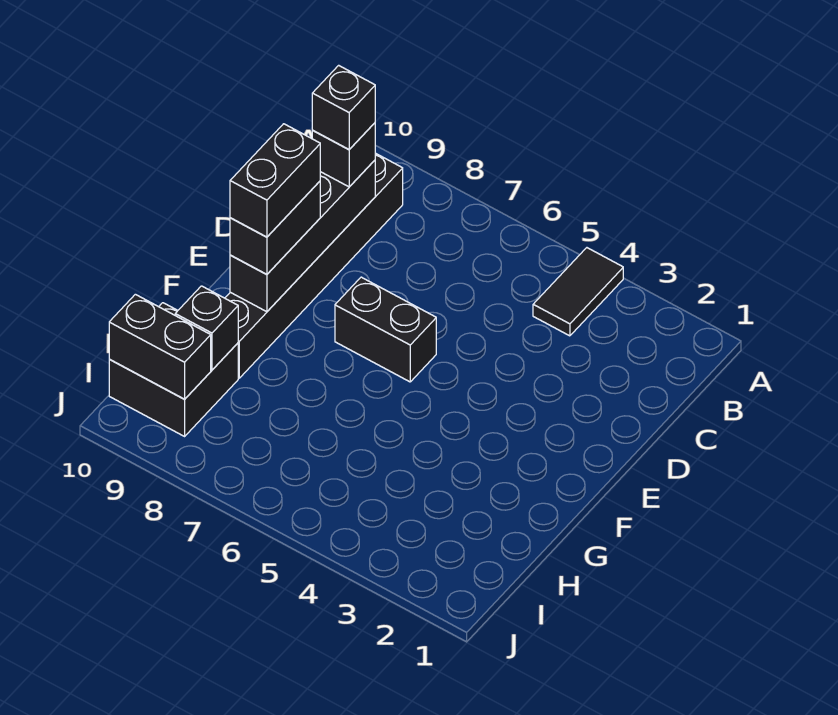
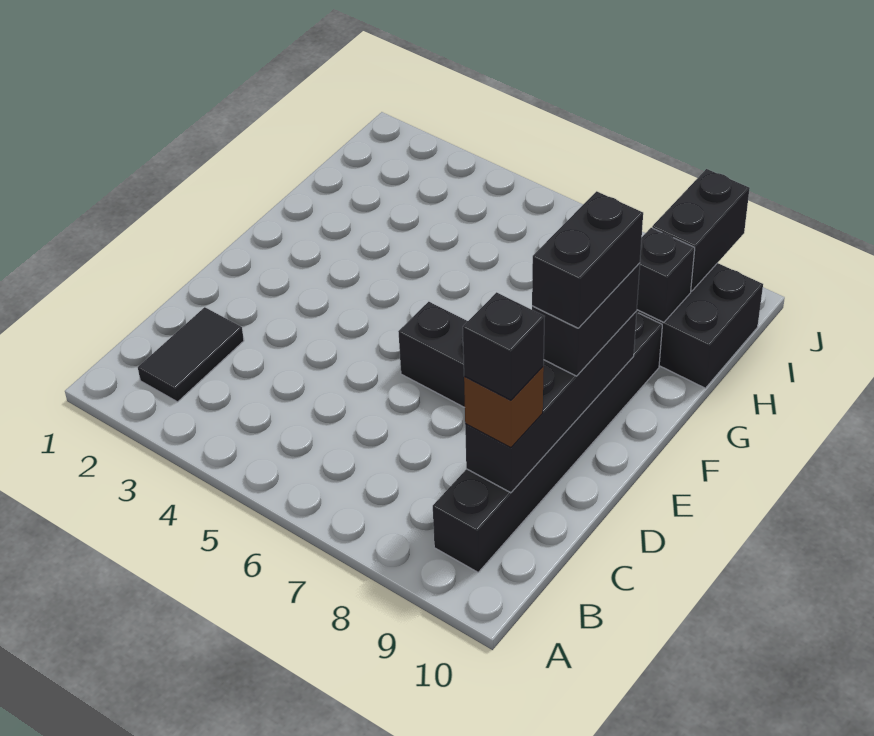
black 1x2 tile [533,248,623,336] -> black 1x2 tile moved to [138,307,244,402]
black 1x1 brick [312,123,375,187] -> brown 1x1 brick [464,366,544,448]
black 1x2 brick [109,294,211,399] -> black 1x2 brick turned to [652,169,750,291]

